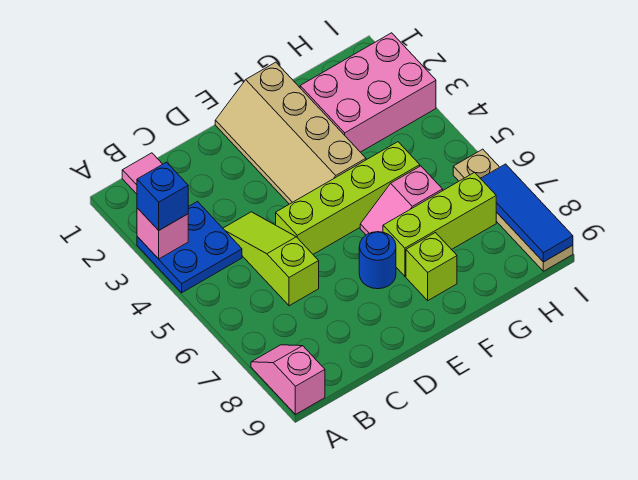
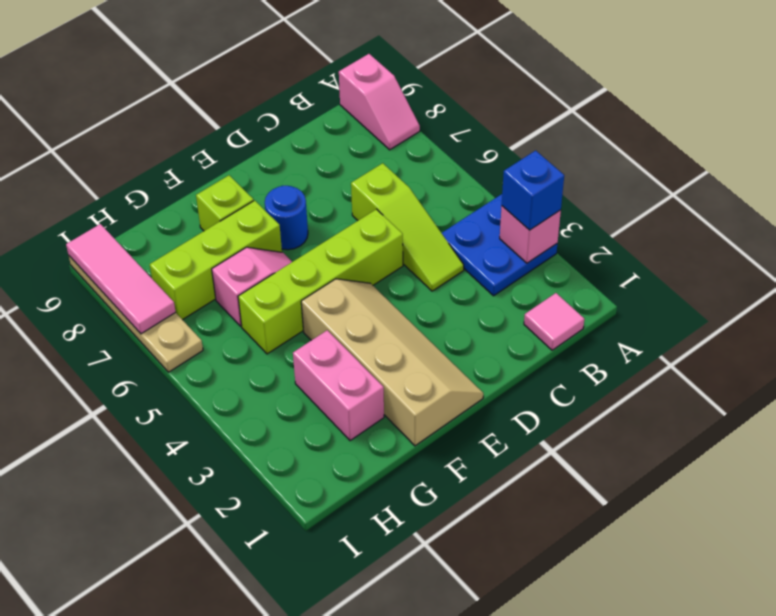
pink 2x3 brick [300,33,436,152] -> pink 1x2 brick [293,330,384,441]
blue 1x3 tile [480,164,573,262] -> pink 1x3 tile [66,224,176,334]

